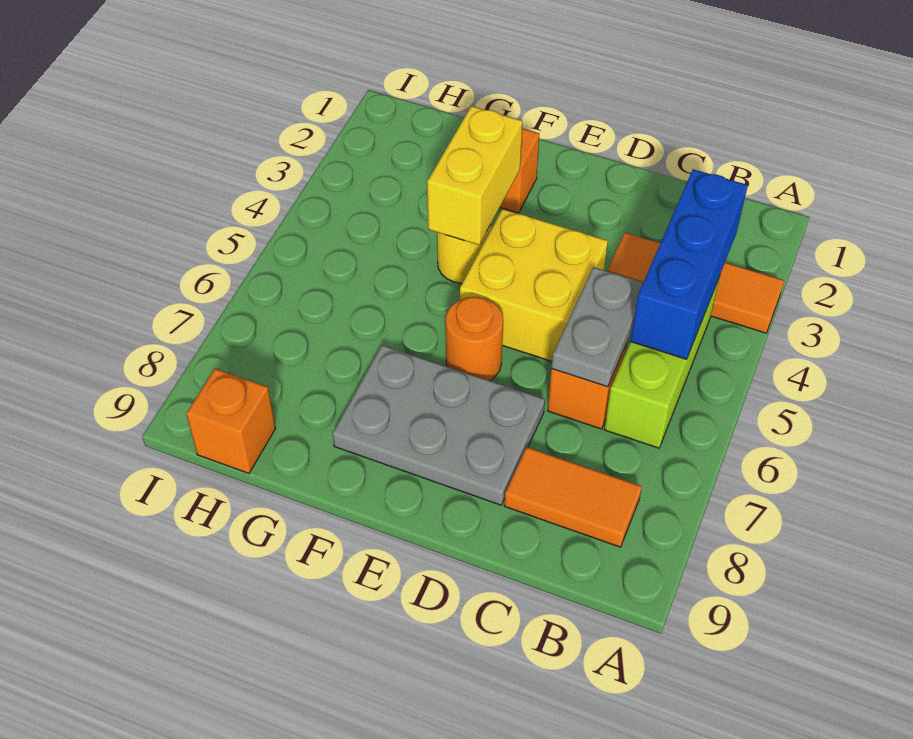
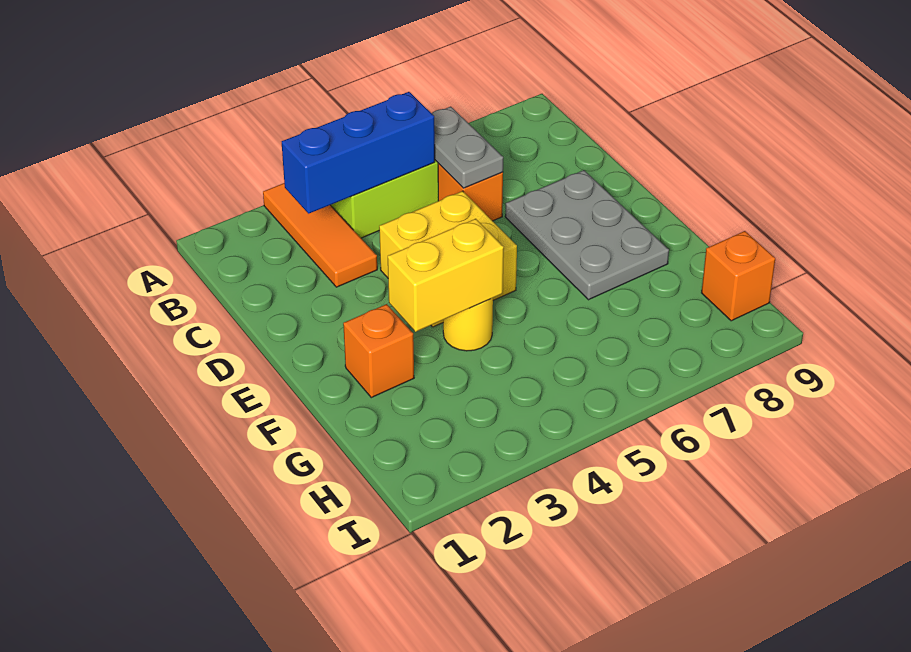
orange 1x2 tile [504,447,642,547] -> none
grey 1x2 plate [552,267,643,387] -> grey 1x2 plate turned to [432,107,503,188]
orange 1x1 round brick [446,297,503,381] -> none

